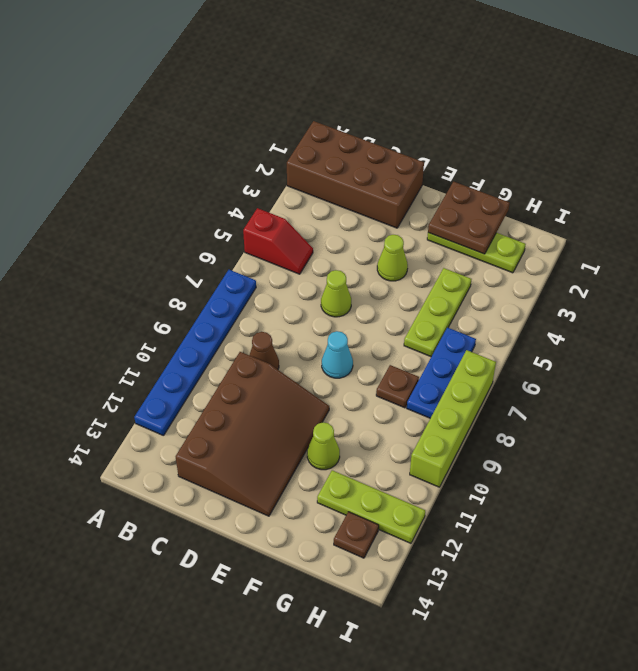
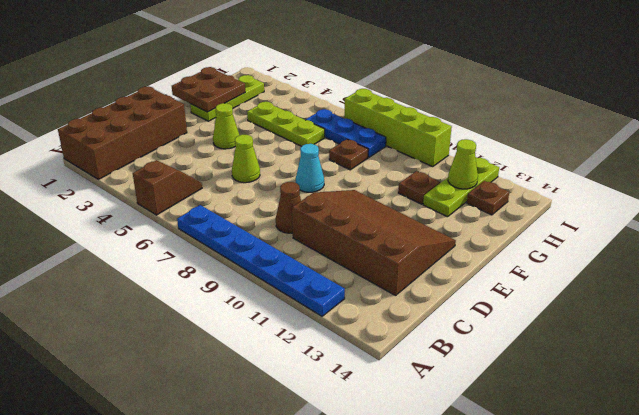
red 1x2 slope [243,208,313,274] -> brown 1x2 slope [133,160,202,215]
lime 1x1 cone [307,422,340,470] -> lime 1x1 cone moved to [448,139,478,189]
none -> brown 1x1 plate [398,171,440,204]

